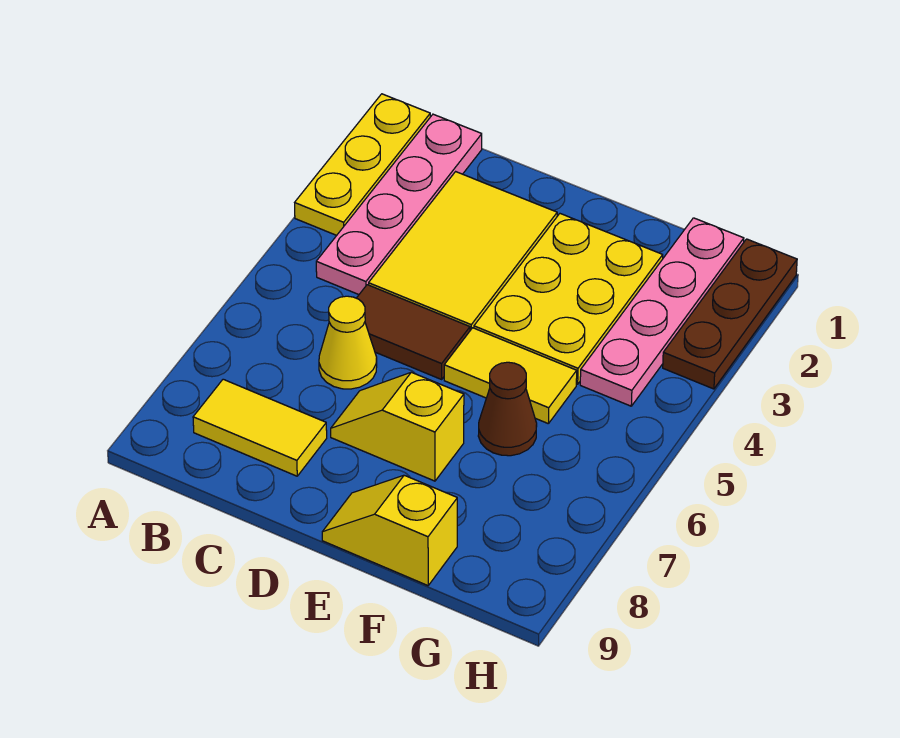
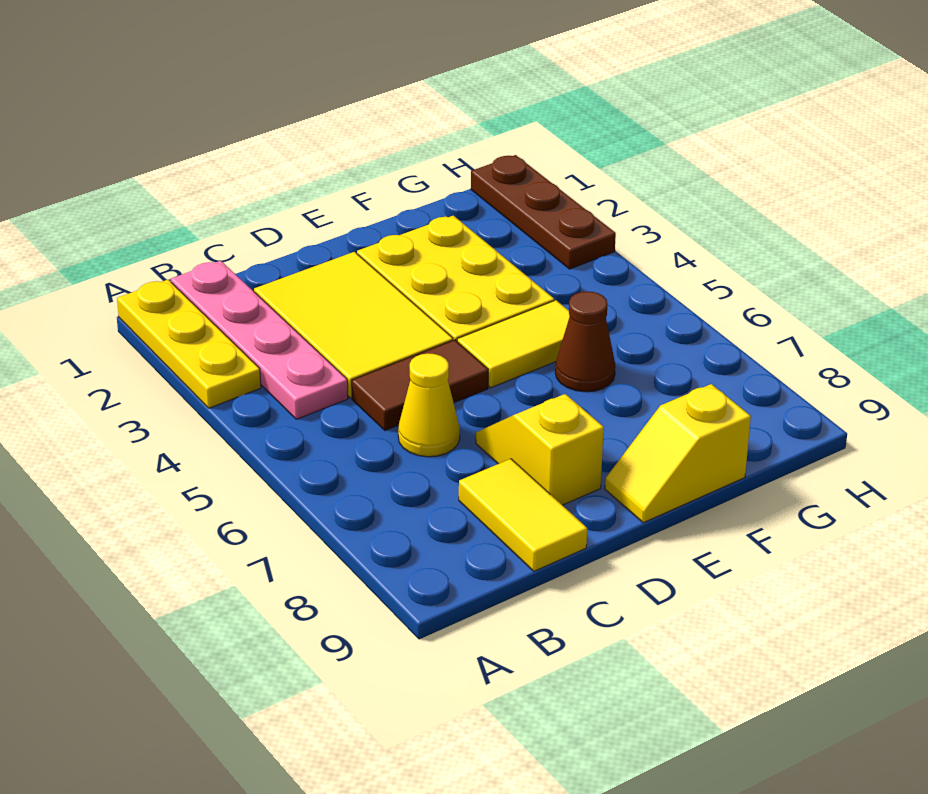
yellow 1x2 tile [193,379,327,476] -> yellow 1x2 tile turned to [459,459,587,571]
yellow 1x2 slope [331,372,464,481] -> yellow 1x2 slope turned to [476,394,604,505]
pink 1x4 plate [580,218,744,406] -> none

